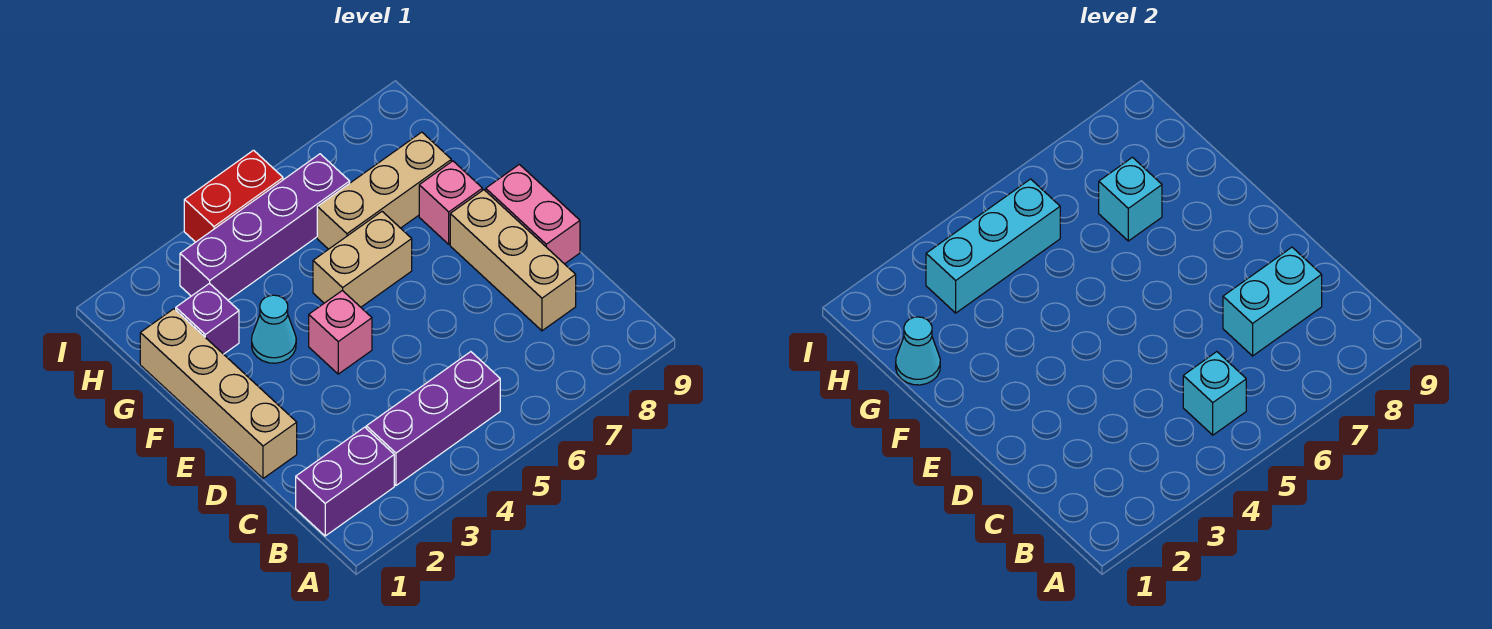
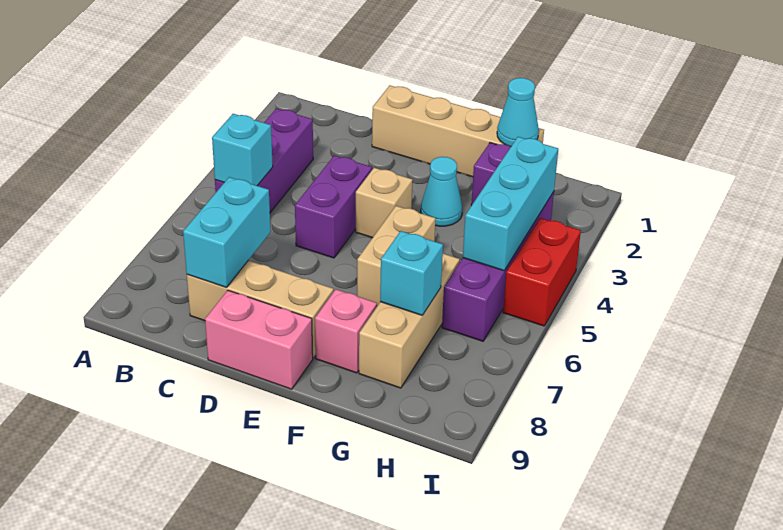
purple 1x2 brick [296,427,394,536] -> purple 1x2 brick moved to [295,156,372,258]
pink 1x1 brick [309,290,372,374] -> tan 1x1 brick [356,168,412,238]

